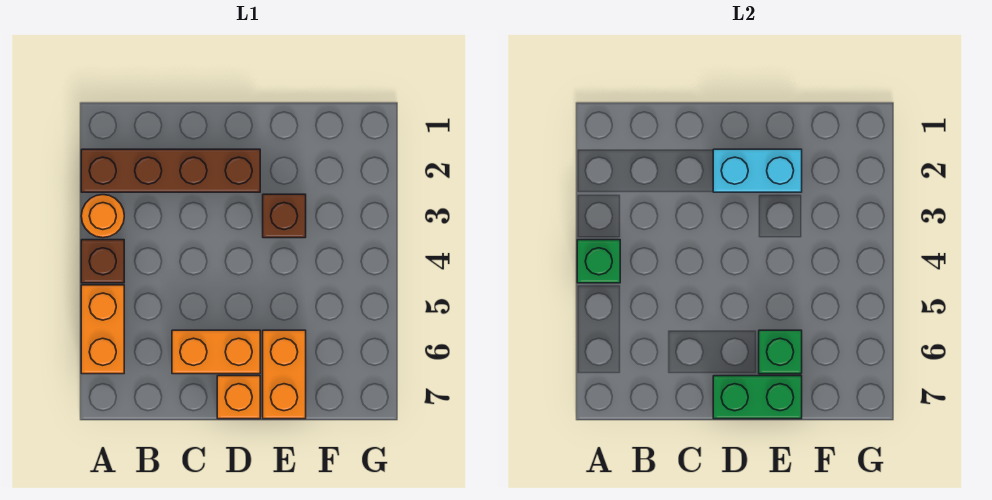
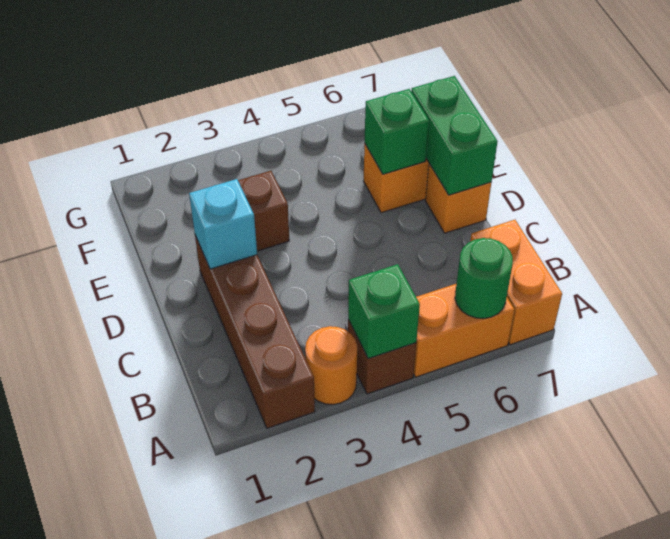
none -> green 1x1 round brick [455,238,513,318]
orange 1x2 brick [172,330,260,374] -> orange 1x2 brick moved to [470,220,562,345]
cyan 1x2 brick [713,149,802,192] -> cyan 1x1 brick [189,179,257,269]

